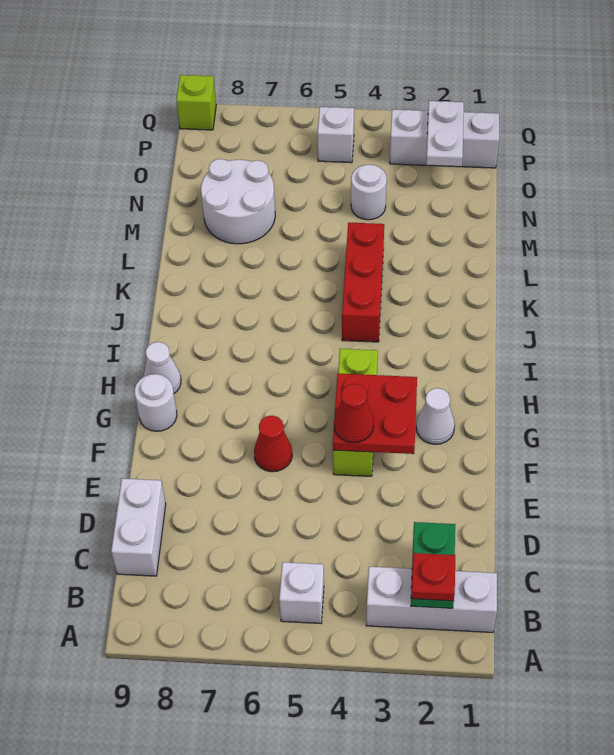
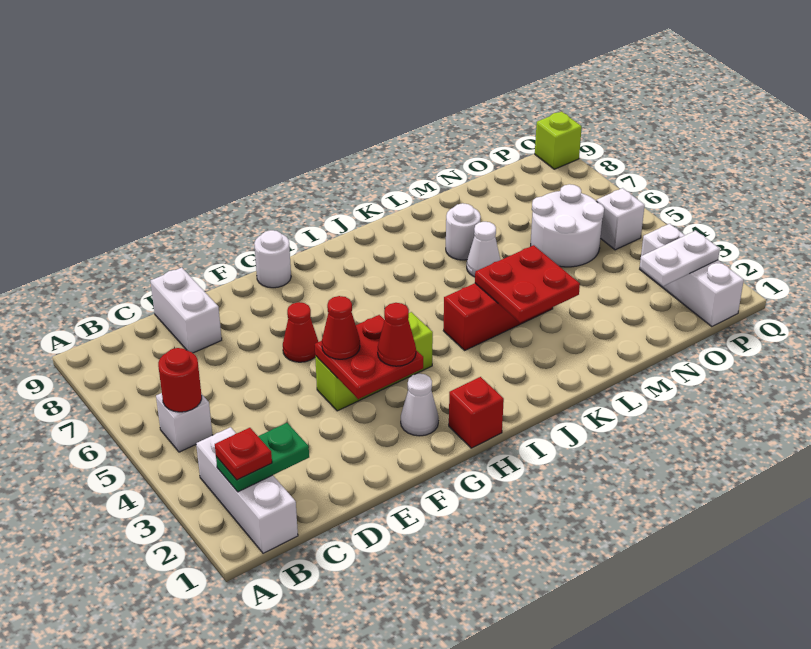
none -> red 1x1 round brick [158,348,202,412]
white 1x2 brick [111,478,166,576] -> white 1x2 brick turned to [150,268,222,353]
none -> red 1x1 cone [378,303,416,366]
none -> red 1x1 brick [449,377,504,448]
white 1x1 cone [144,342,181,393] -> white 1x1 cone moved to [467,222,500,277]
none -> red 2x2 plate [475,245,580,322]
white 2x2 round brick [201,159,275,244] -> white 2x2 round brick moved to [531,184,604,267]
white 1x1 round brick [351,165,387,220] -> white 1x1 round brick moved to [446,203,481,260]

